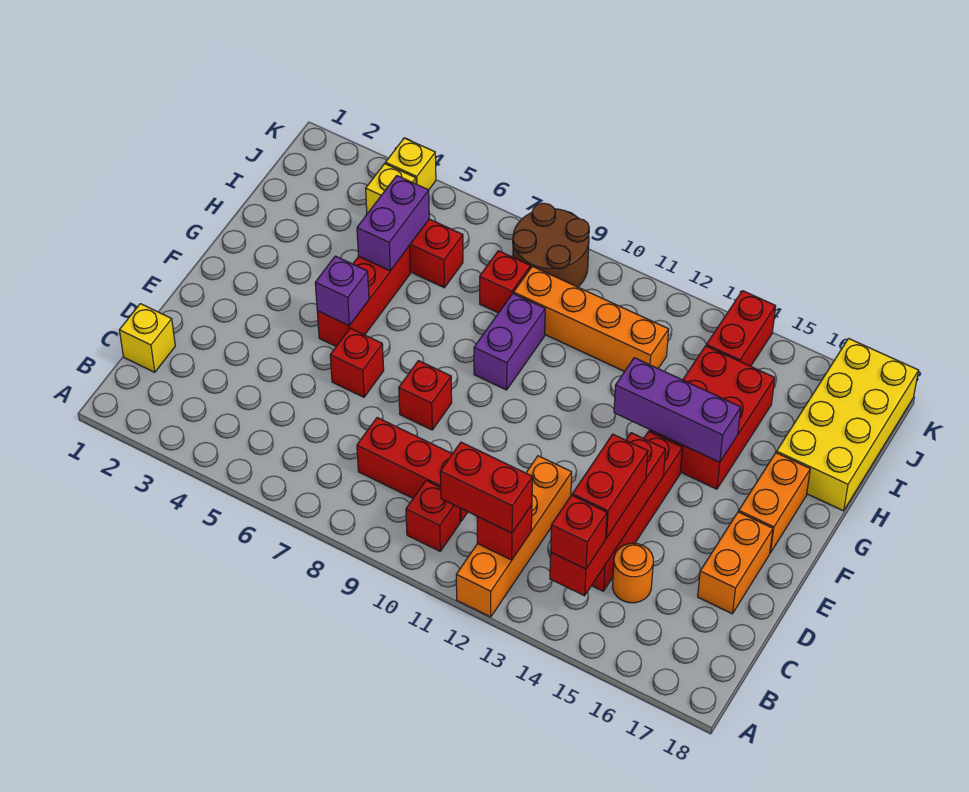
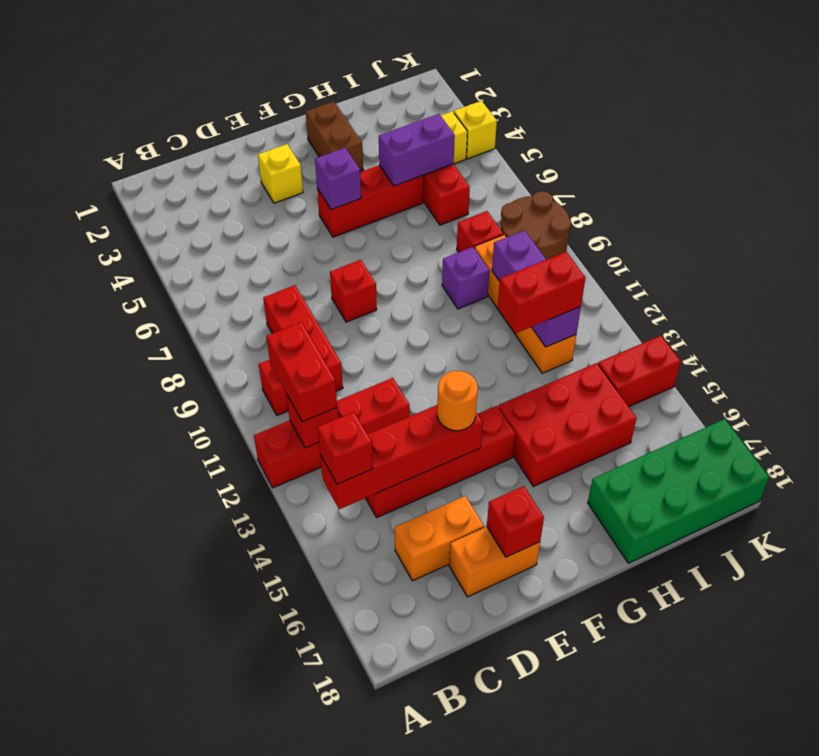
orange 1x4 brick [456,456,572,617] -> red 1x4 brick [254,378,410,488]
yellow 1x1 brick [119,304,175,372] -> yellow 1x1 brick moved to [258,144,303,203]
red 1x2 brick [572,434,648,538] -> red 1x2 brick moved to [498,252,585,333]
orange 1x1 round brick [612,543,653,603] -> orange 1x1 round brick moved to [437,371,478,431]
red 1x1 brick [330,328,384,397] -> red 1x1 brick moved to [487,486,544,557]
orange 1x2 brick [739,453,810,553] -> orange 1x2 brick moved to [395,496,484,581]
none -> brown 1x2 brick [306,102,363,172]
purple 1x2 brick [474,294,545,390] -> purple 1x1 brick [442,247,489,309]
purple 1x3 brick [614,358,741,462] -> purple 1x3 brick moved to [492,230,581,347]
yellow 2x4 brick [776,339,918,511] -> green 2x4 brick [588,419,769,563]

